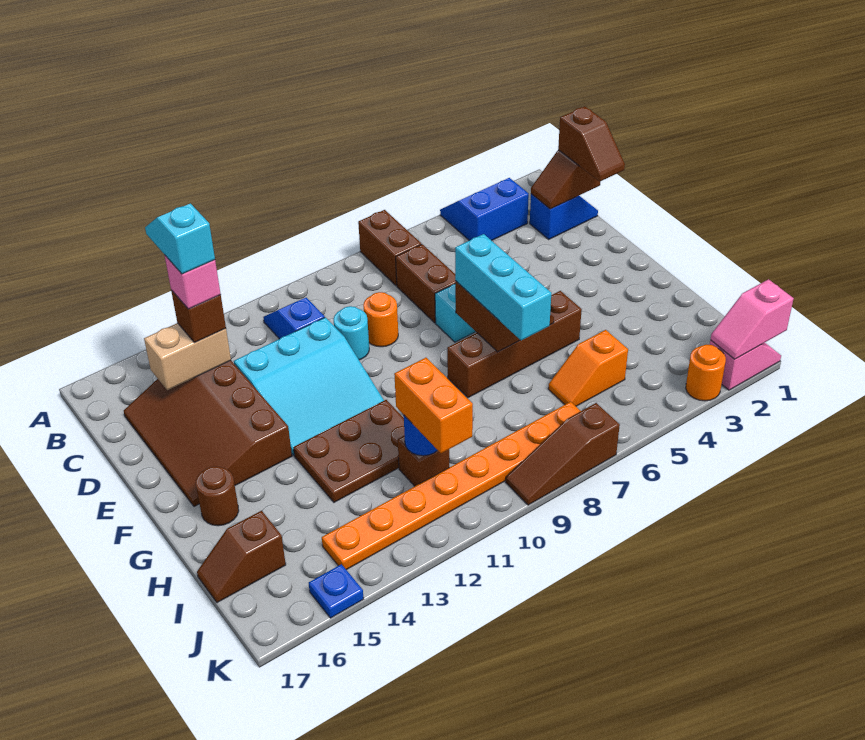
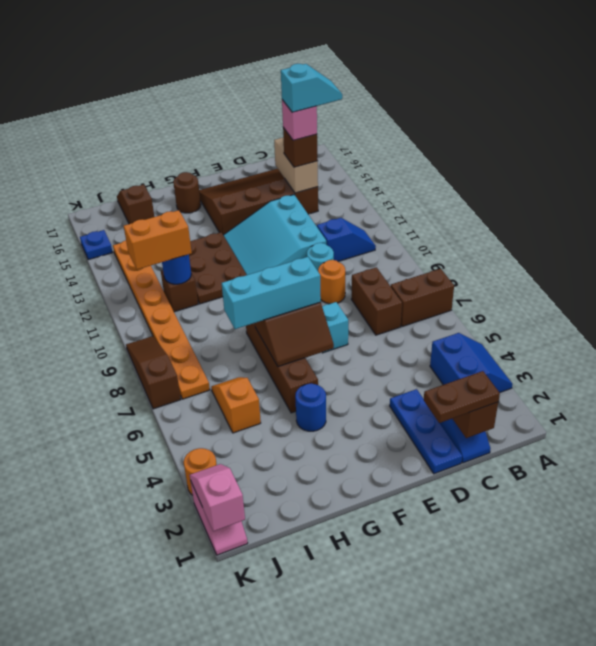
brown 1x2 slope [558,106,625,181] -> brown 1x2 plate [424,371,500,423]
brown 1x2 brick [396,244,455,323] -> brown 1x2 brick turned to [351,267,402,335]
none -> blue 1x3 plate [390,389,462,474]
none -> blue 1x1 round brick [295,384,326,431]

